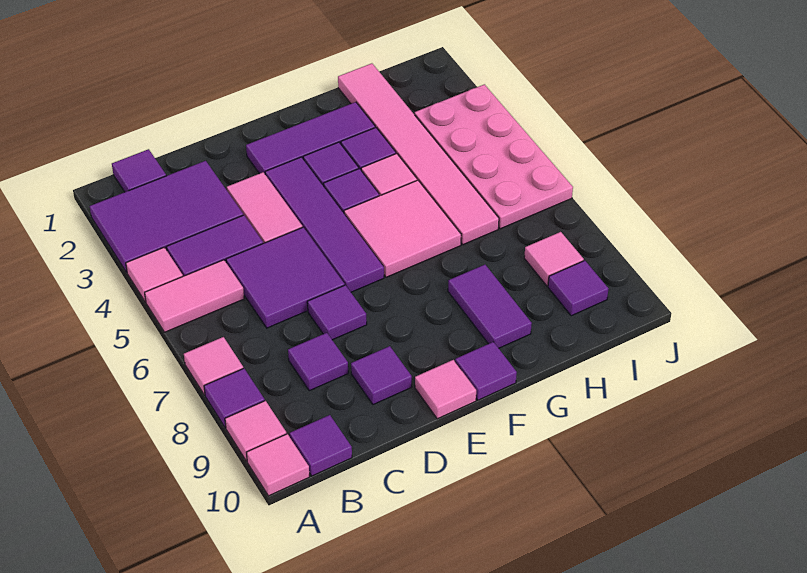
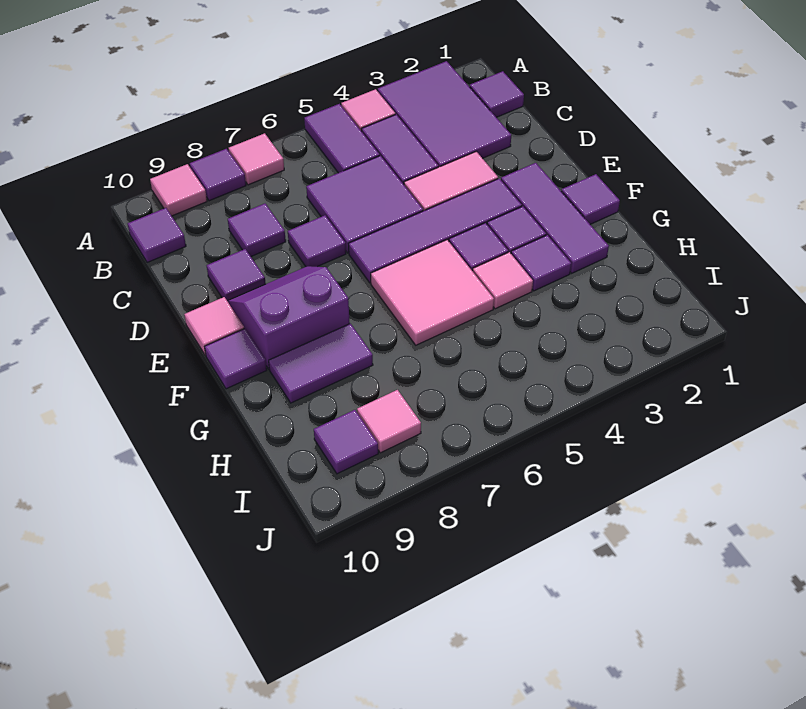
pink 1x2 tile [145,260,244,332] -> purple 1x2 tile [304,104,380,173]
pink 1x1 tile [246,434,310,496] -> none
none -> purple 2x2 slope [228,266,350,369]
none -> purple 1x1 tile [561,174,620,224]
pink 1x6 tile [338,63,499,245] -> none
pink 2x4 plate [415,84,573,229] -> none

